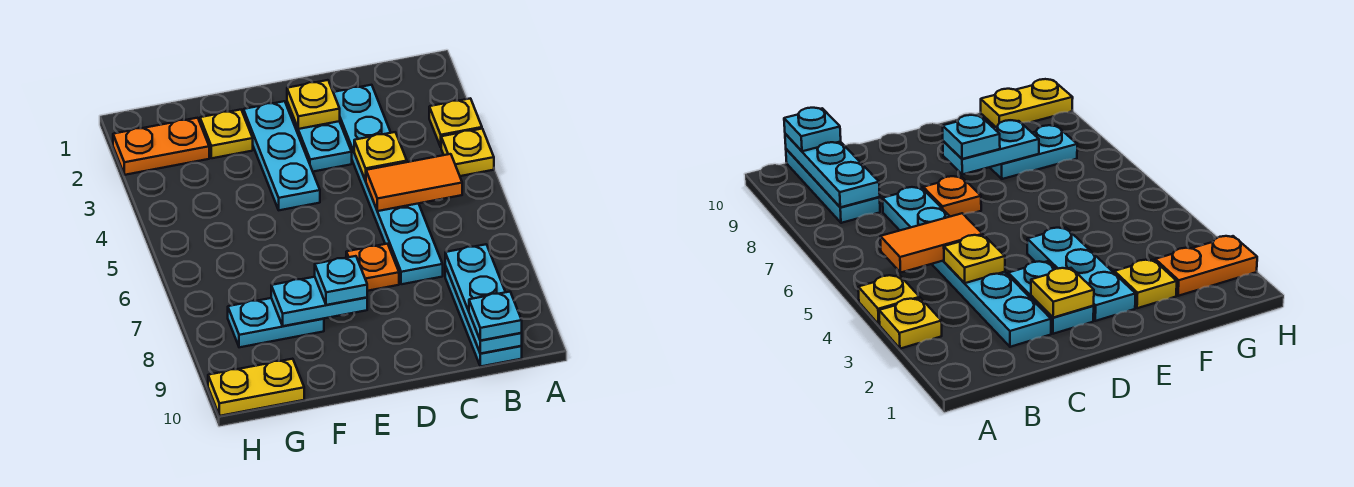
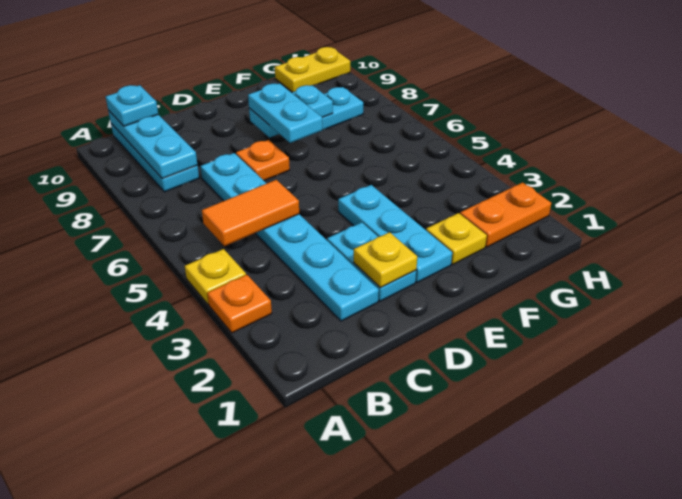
yellow 1x1 plate [429,98,482,147] -> orange 1x1 plate [207,275,272,333]
yellow 1x1 plate [354,132,407,181] -> none
cyan 1x1 plate [315,256,367,305] -> cyan 1x2 plate [248,83,322,143]

